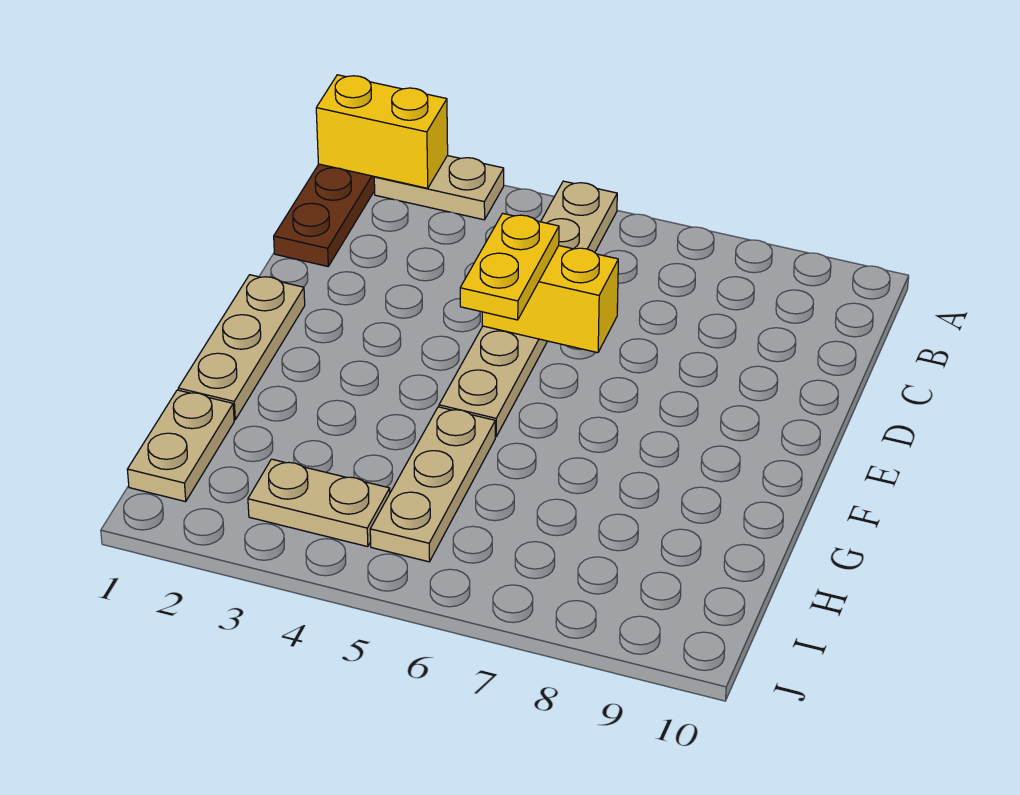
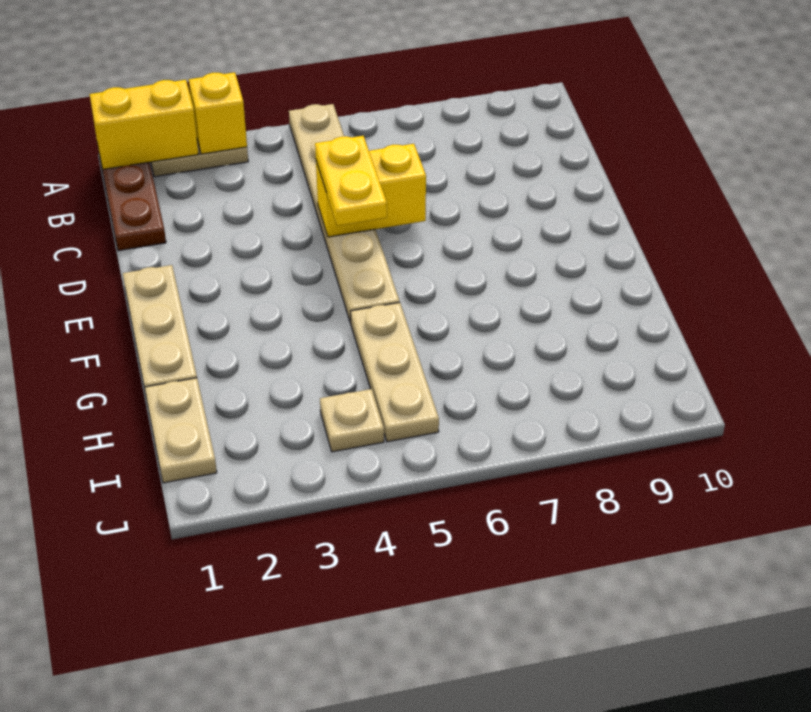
none -> yellow 1x1 brick [189,72,247,154]
tan 1x2 plate [248,459,390,547] -> tan 1x1 plate [320,389,384,452]

